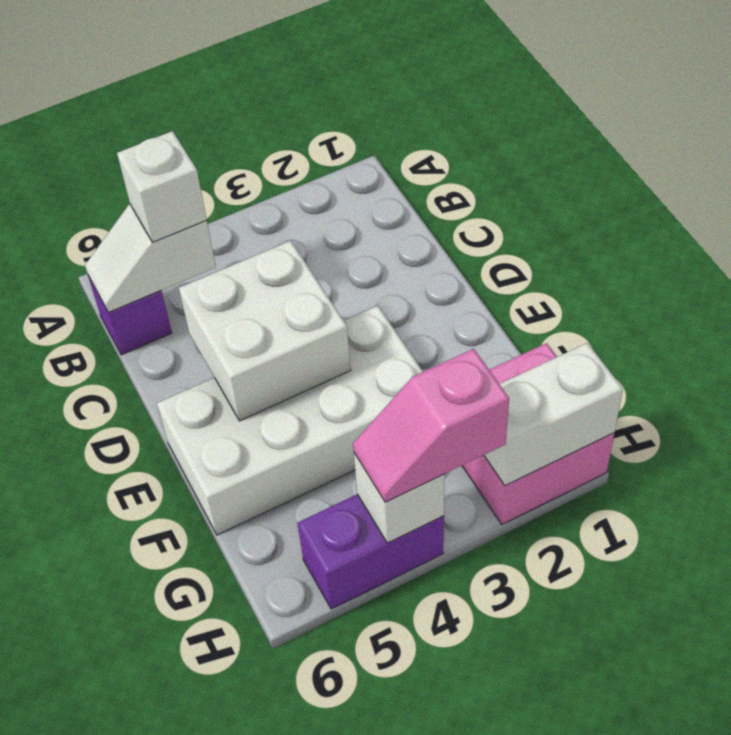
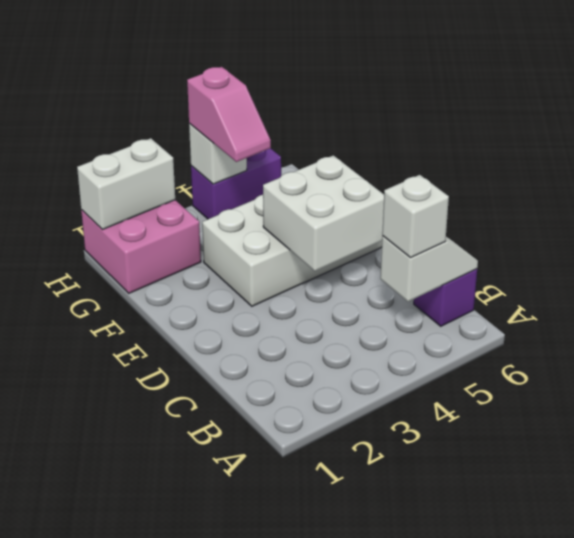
pink 1x2 slope [353,349,509,502] -> pink 1x2 slope turned to [187,67,271,162]

